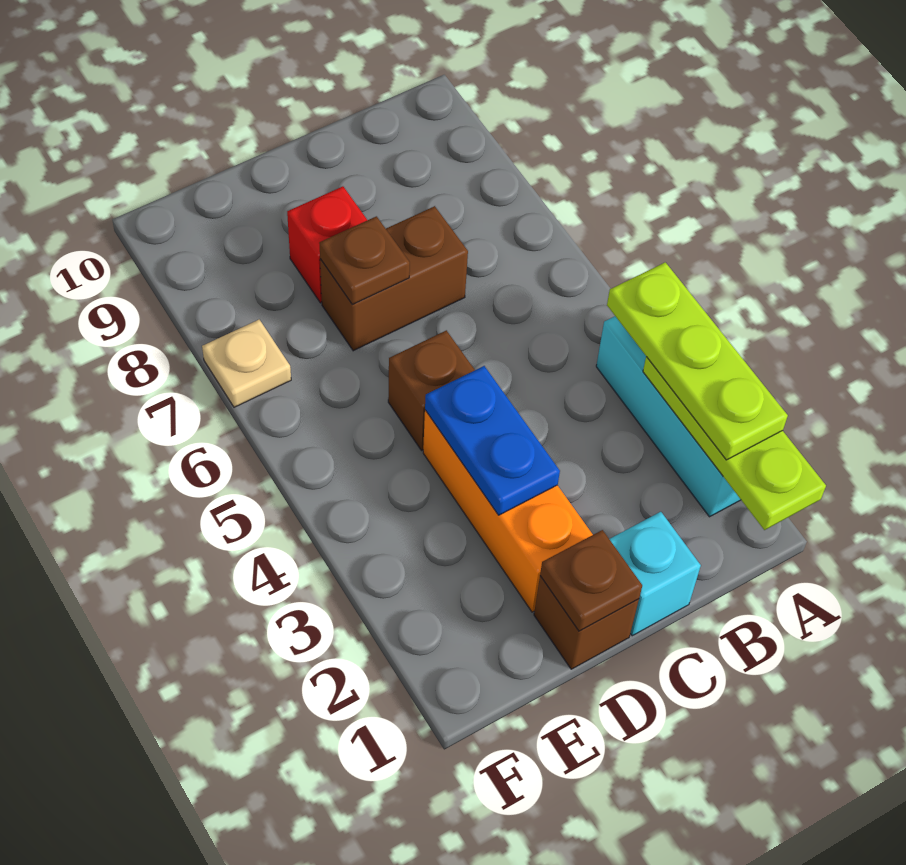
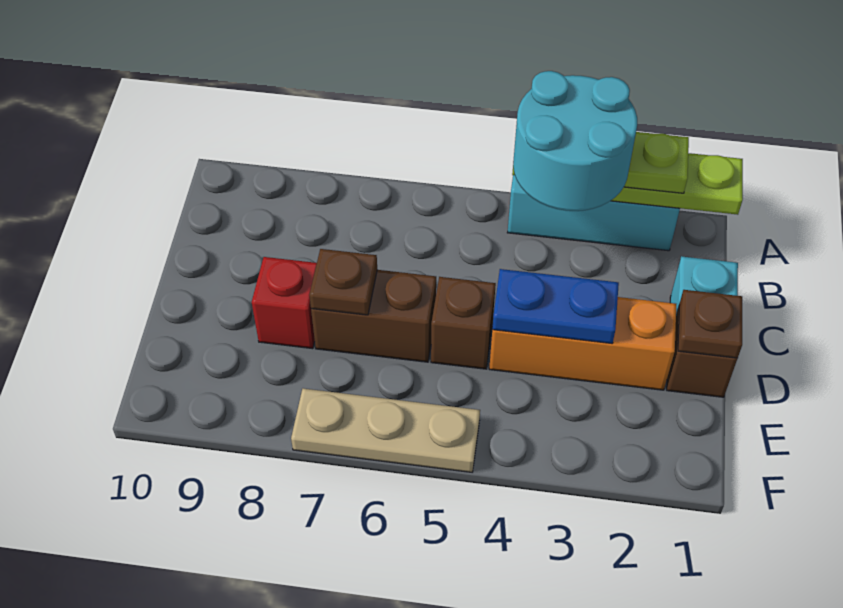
none -> cyan 2x2 round brick [513,71,637,211]
brown 1x2 brick [320,206,468,351] -> brown 1x2 brick turned to [311,270,436,362]
tan 1x1 plate [202,320,291,407] -> tan 1x3 plate [291,388,480,472]

